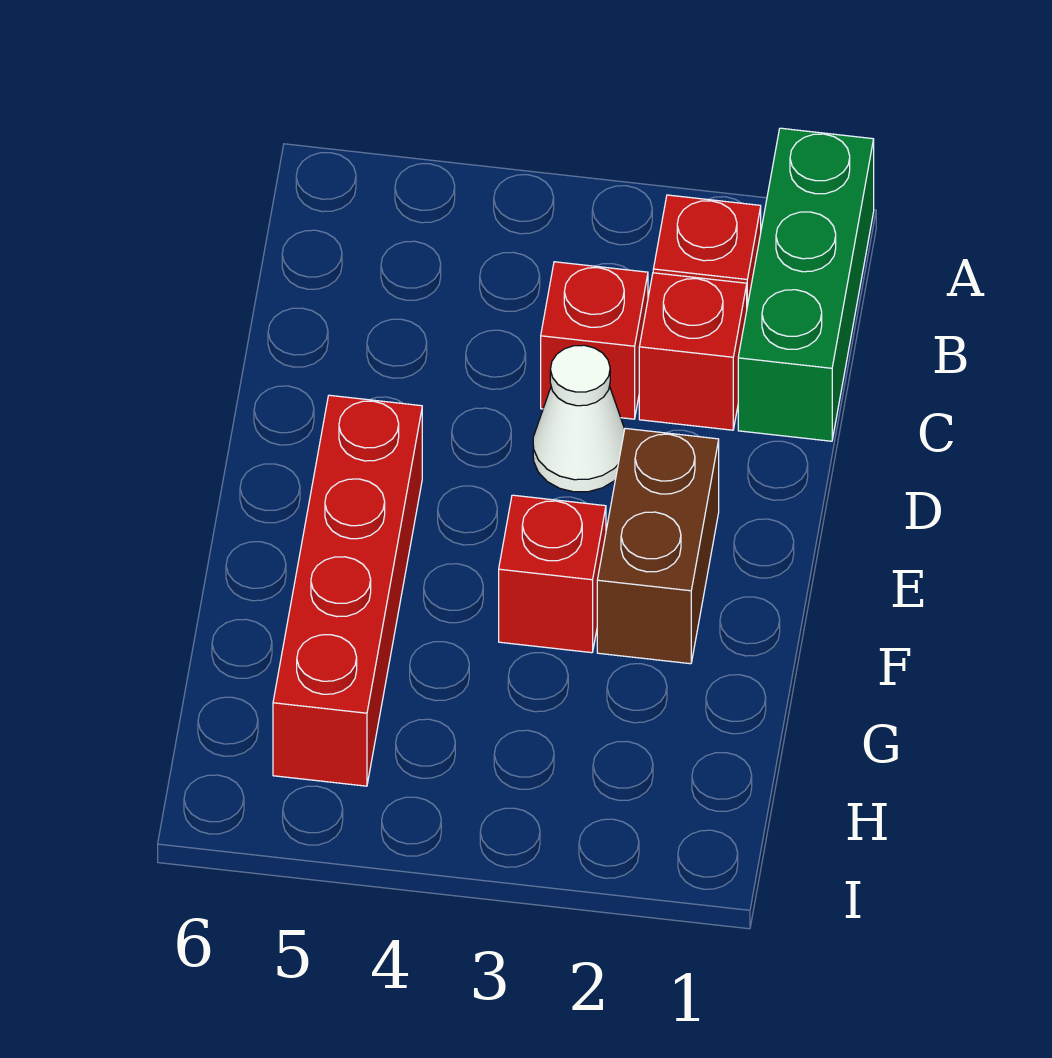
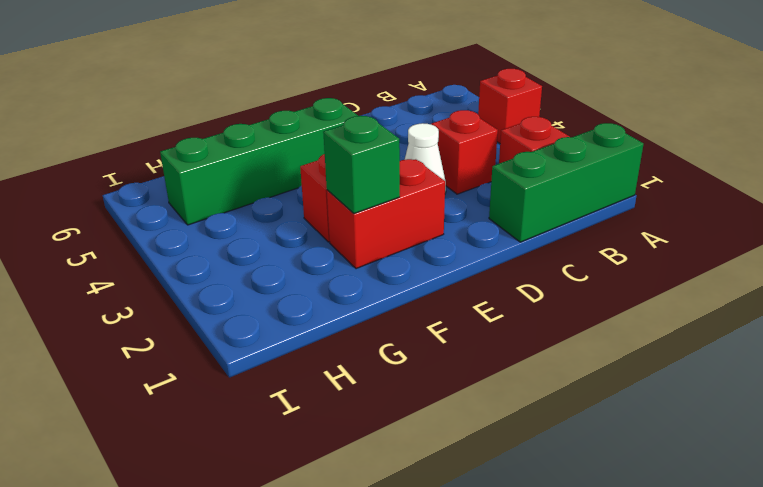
red 1x1 brick [639,273,747,430] -> red 1x1 brick moved to [478,69,542,143]
brown 1x2 brick [597,428,719,664] -> red 1x2 brick [327,159,445,269]
red 1x4 brick [273,395,422,786] -> green 1x4 brick [160,98,358,225]
none -> green 1x1 brick [323,116,400,214]

